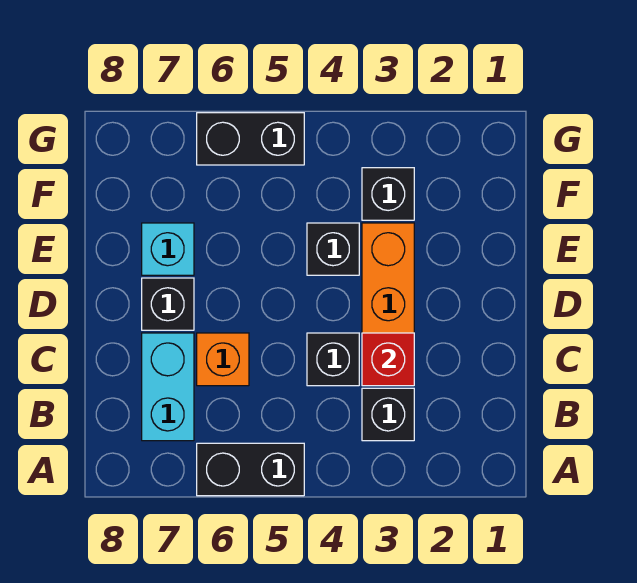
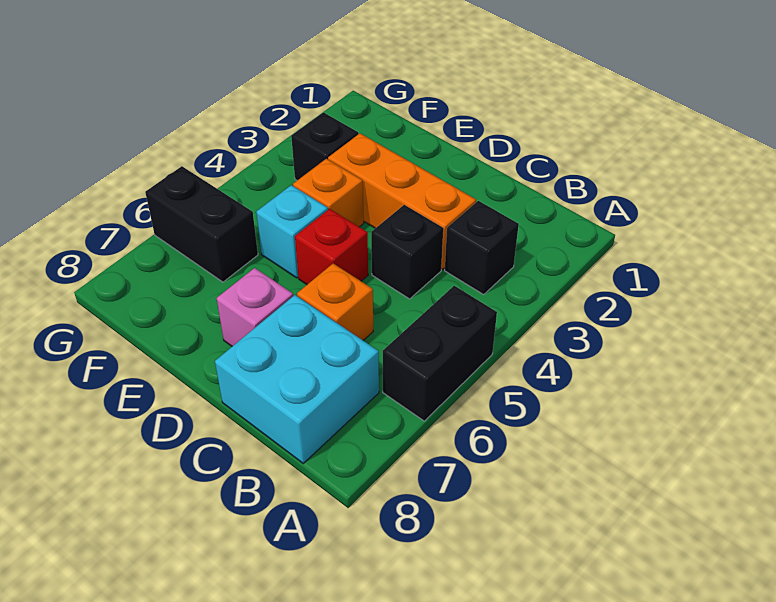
cyan 1x2 brick [142,333,194,441] -> cyan 2x2 brick [215,295,379,463]
red 1x1 brick [362,333,414,386] -> red 1x1 brick moved to [295,209,368,285]
black 1x1 brick [142,278,194,330] -> pink 1x1 brick [217,268,293,346]
black 1x1 brick [307,223,359,275] -> orange 1x1 brick [293,159,364,227]
cyan 1x1 brick [142,223,194,275] -> cyan 1x1 brick moved to [256,185,328,278]
black 1x2 brick [197,113,304,165] -> black 1x2 brick turned to [145,166,258,282]

